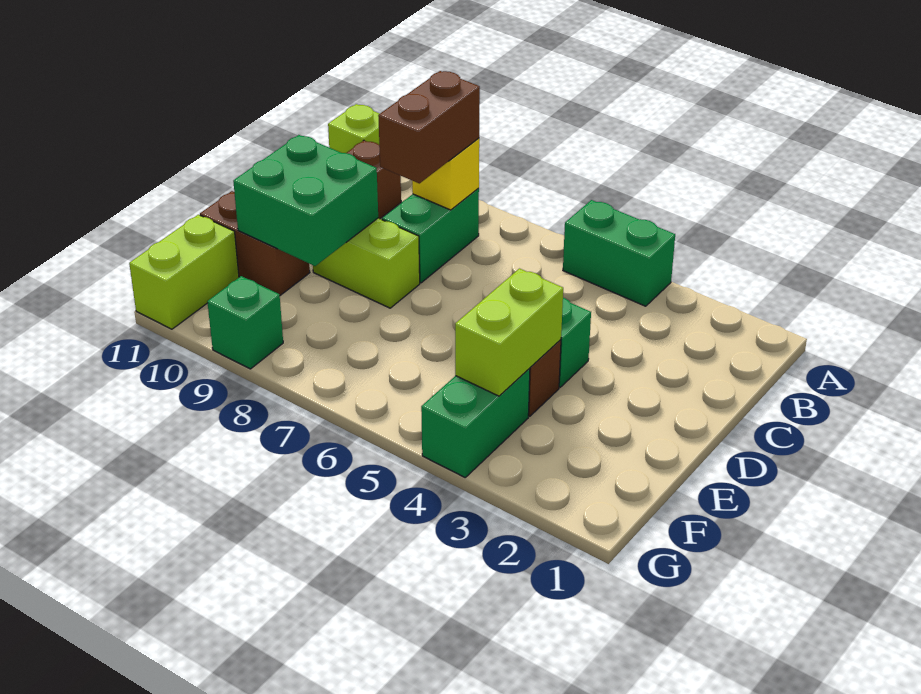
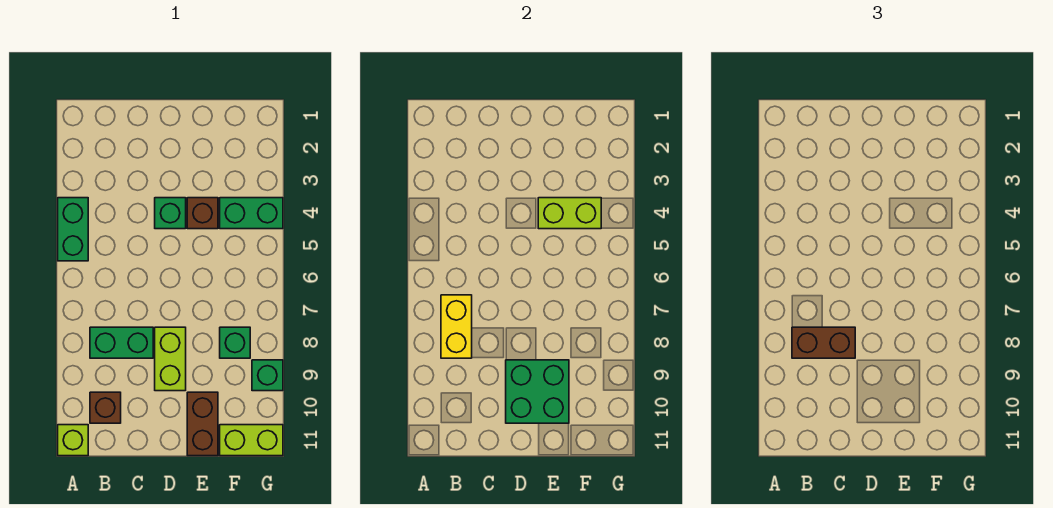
yellow 1x1 brick [412,138,479,210] -> yellow 1x2 brick [441,295,472,358]
none -> green 1x1 brick [220,327,250,358]

